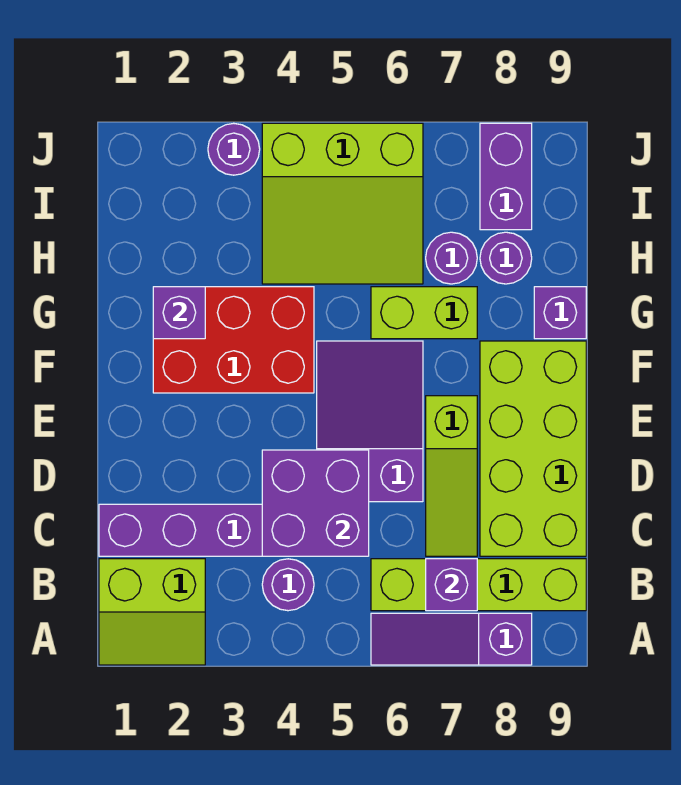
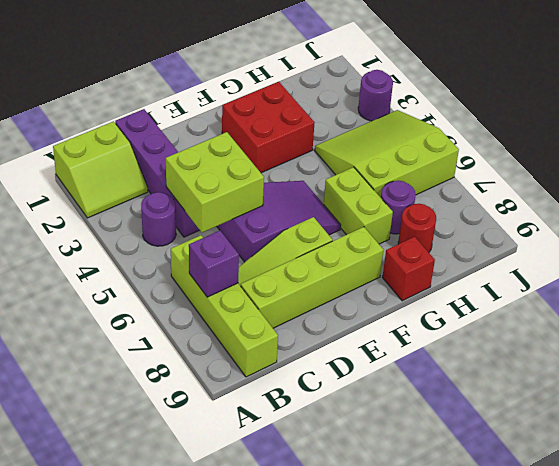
lime 2x2 slope [99,559,205,665] -> lime 2x2 slope turned to [53,121,148,218]
purple 1x3 slope [371,613,532,665] -> none
purple 2x2 brick [262,450,369,556] -> lime 2x2 brick [166,132,264,233]
lime 2x4 brick [480,341,586,556] -> lime 1x4 brick [241,227,383,328]
red 2x3 brick [153,287,314,393] -> red 2x2 brick [222,82,315,173]
purple 1x1 brick [153,287,205,339] -> none
purple 1x1 brick [534,287,586,339] -> red 1x1 brick [383,237,435,301]
lime 3x3 slope [262,123,423,284] -> lime 3x3 slope turned to [315,110,459,198]
purple 1x1 round brick [480,232,532,284] -> red 1x1 round brick [398,204,436,252]
purple 1x2 brick [480,123,532,230] -> none

